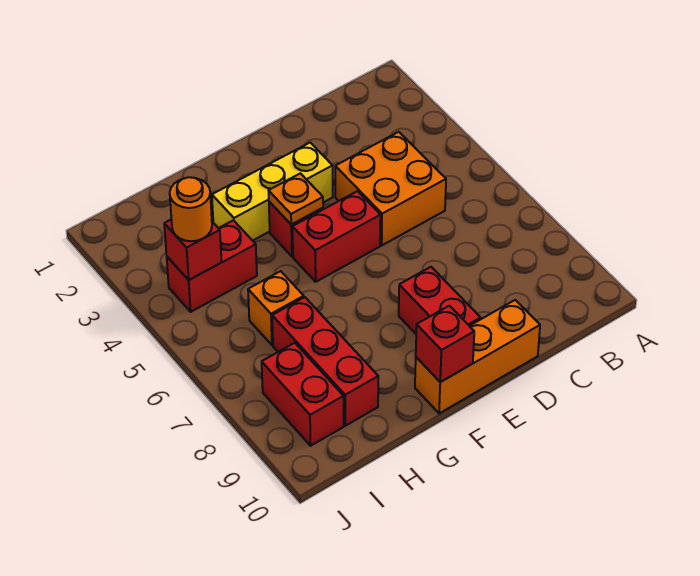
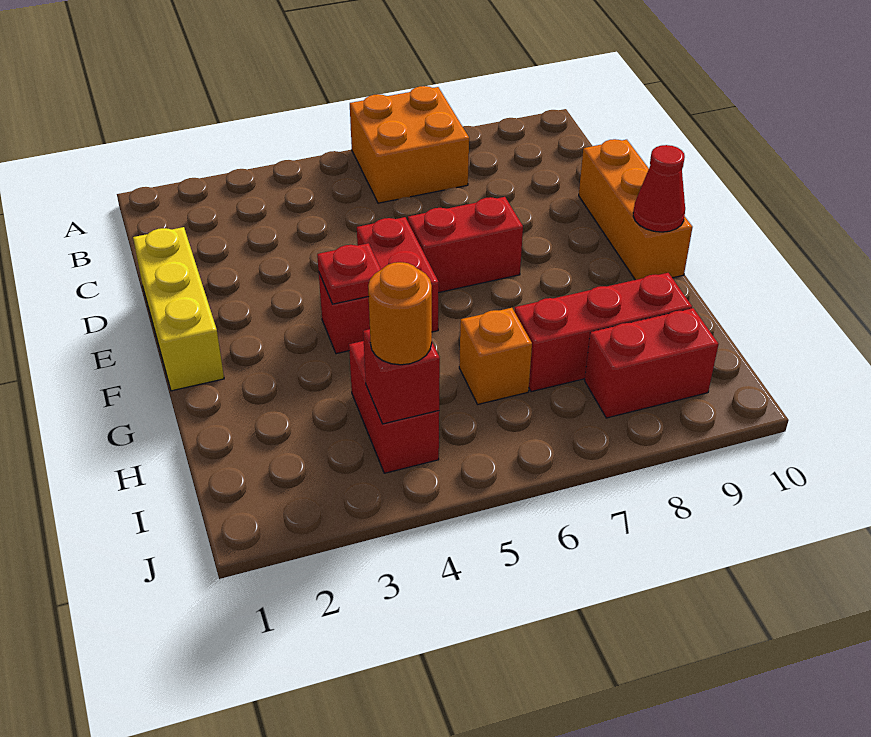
orange 2x2 brick [335,132,446,245] -> orange 2x2 brick moved to [350,86,469,203]
yellow 1x3 brick [212,143,333,241] -> yellow 1x3 brick moved to [133,227,224,391]
red 1x2 brick [399,267,481,334] -> red 1x2 brick moved to [408,197,523,293]
orange 1x1 plate [269,173,323,225] -> red 1x1 plate [317,243,381,304]
red 1x1 brick [416,306,474,382] -> red 1x1 cone [633,145,685,232]

